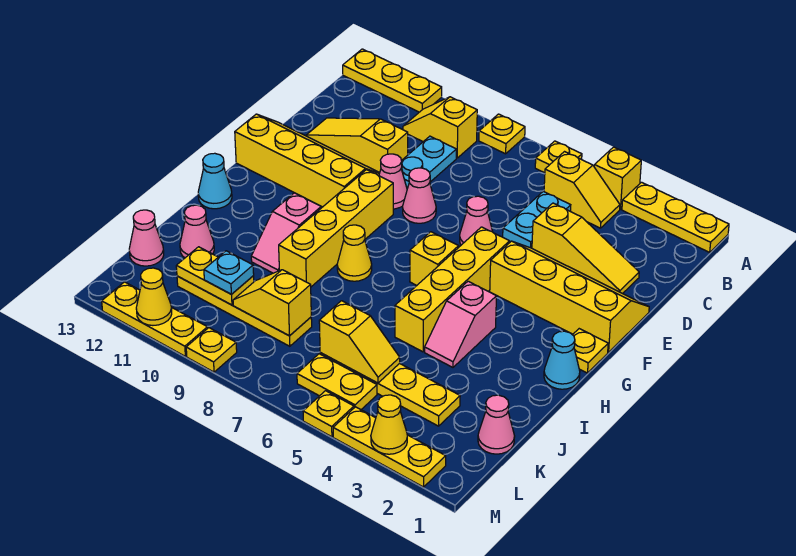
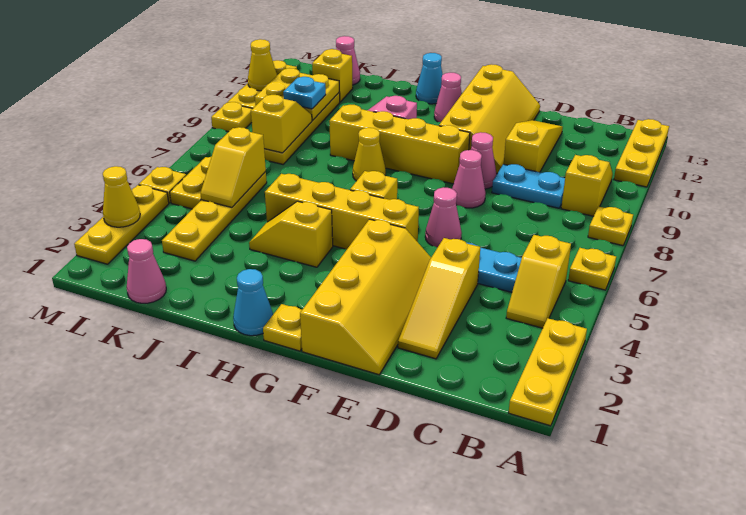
yellow 1x1 brick [594,147,641,209] -> yellow 1x1 brick moved to [312,49,353,102]
pink 1x2 slope [425,281,496,367] -> yellow 1x2 slope [249,201,333,267]
pink 1x1 cone [180,205,214,258] -> pink 1x1 cone moved to [434,73,462,122]
yellow 1x2 plate [176,247,254,305] -> yellow 2x2 plate [255,68,339,121]

